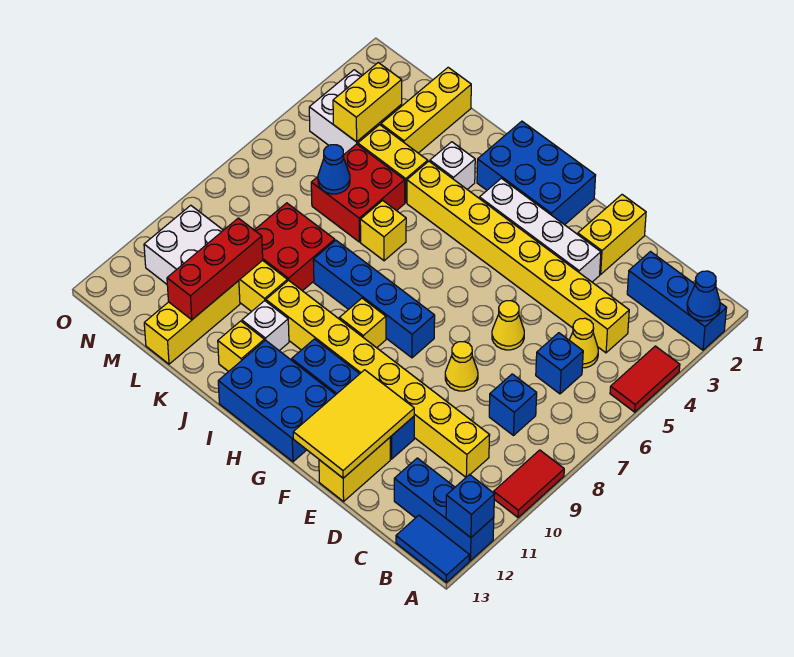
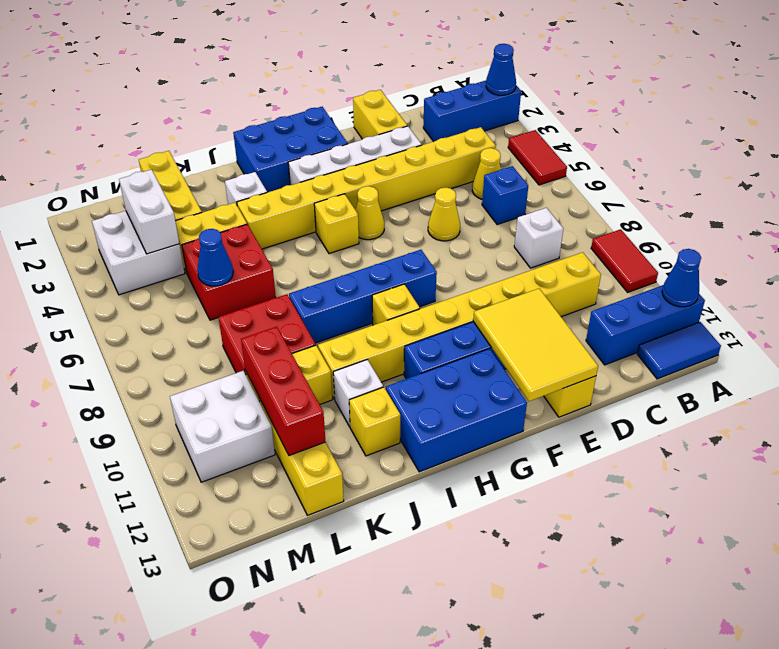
blue 1x1 brick [446,475,495,538] -> blue 1x1 cone [662,249,701,307]
blue 1x1 brick [489,374,537,435] -> white 1x1 brick [514,208,563,268]
yellow 1x1 cone [445,342,478,391] -> yellow 1x1 cone moved to [356,186,384,240]
yellow 1x1 brick [360,200,406,261] -> yellow 1x1 brick moved to [314,194,359,254]
yellow 1x2 brick [333,63,402,142] -> white 1x2 brick [119,169,179,254]

